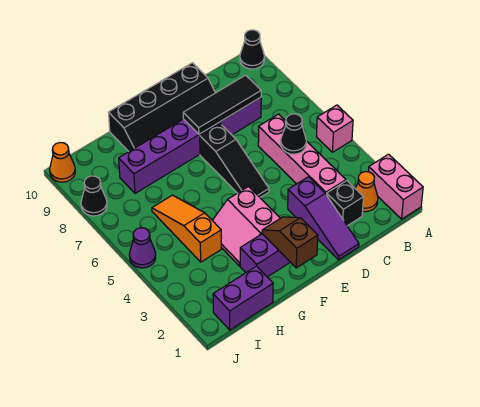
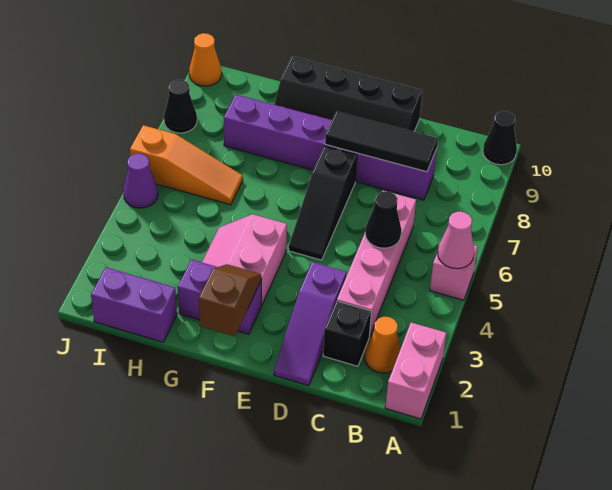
none -> pink 1x1 cone [438,212,474,269]
orange 1x3 slope [152,195,221,262] -> orange 1x3 slope turned to [130,125,243,205]

